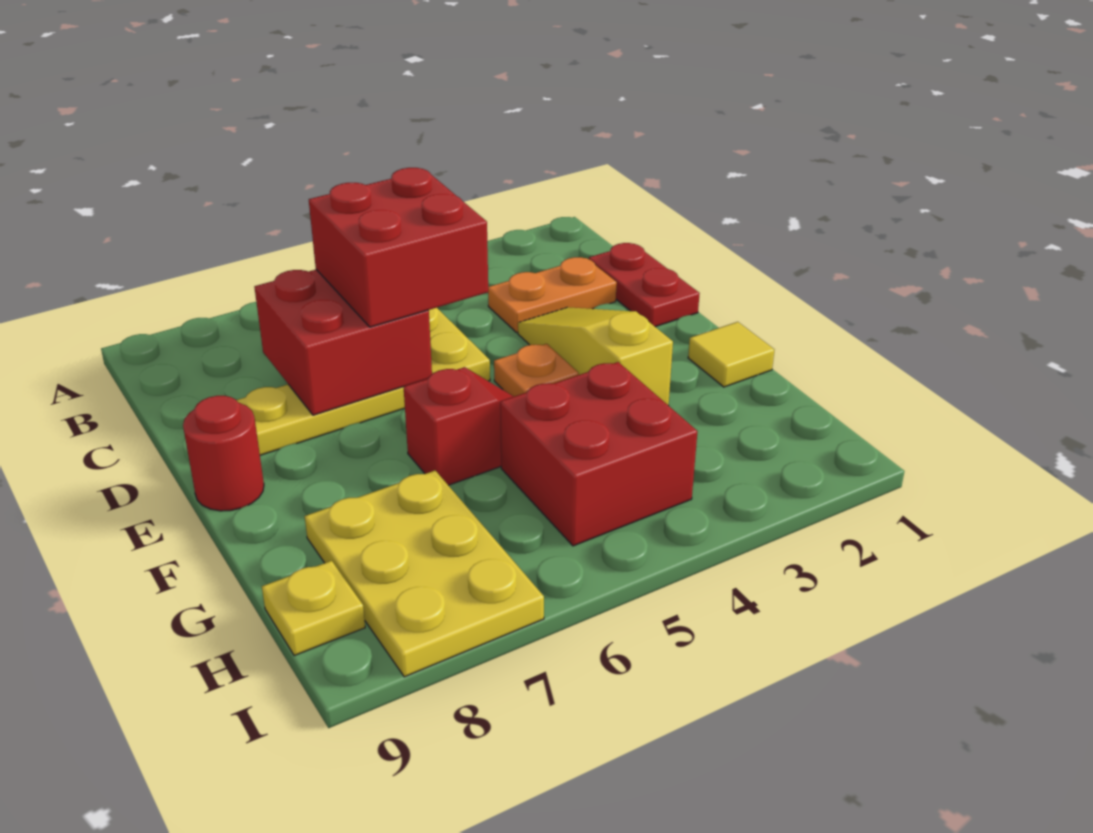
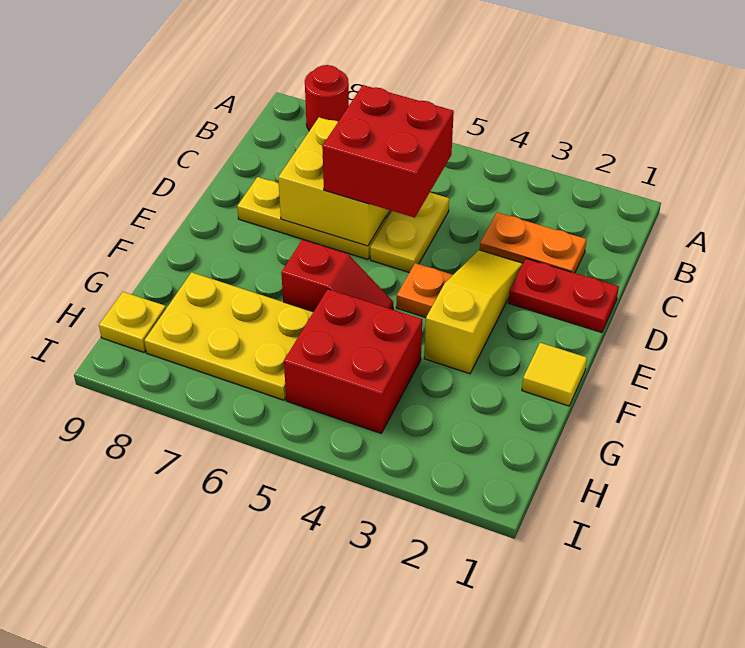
red 1x2 plate [589,243,700,327] -> red 1x2 plate turned to [509,258,619,333]
red 2x2 brick [254,270,432,415] -> yellow 2x2 brick [278,117,389,246]
red 1x1 round brick [183,396,264,511] -> red 1x1 round brick moved to [305,65,349,131]
yellow 2x3 plate [305,471,544,677] -> yellow 2x3 plate turned to [144,272,313,400]

